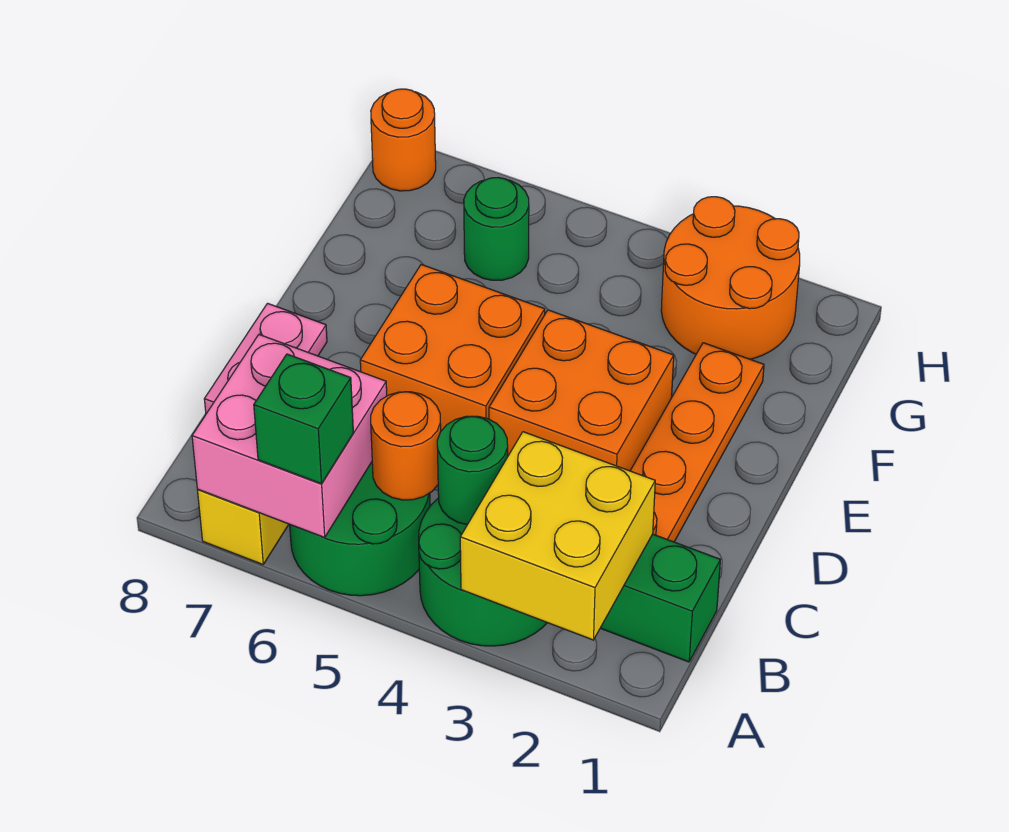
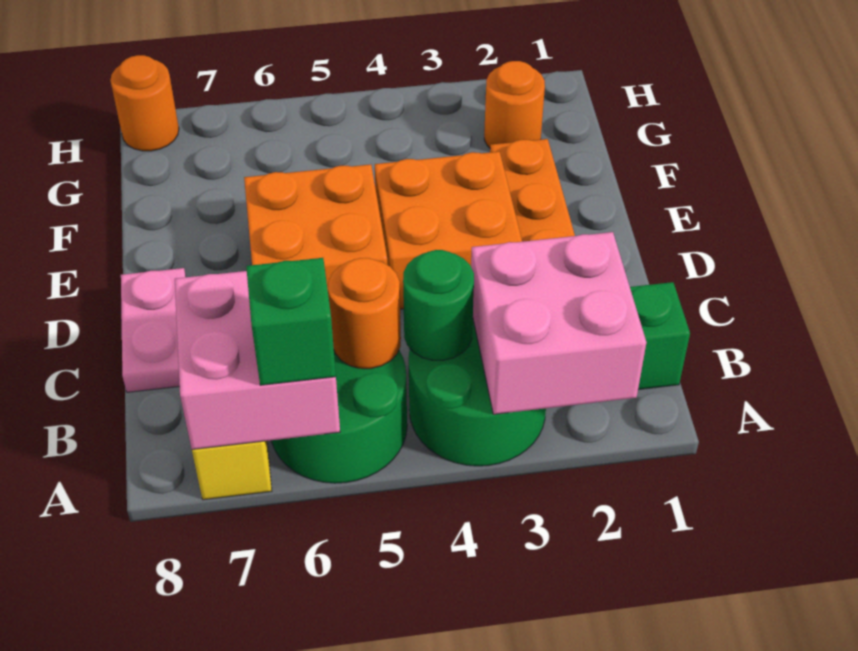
yellow 2x2 brick [460,432,655,640] -> pink 2x2 brick [471,232,646,414]
orange 2x2 round brick [661,197,800,359] -> orange 1x1 round brick [484,61,545,148]
green 1x1 round brick [464,178,529,280] -> none

